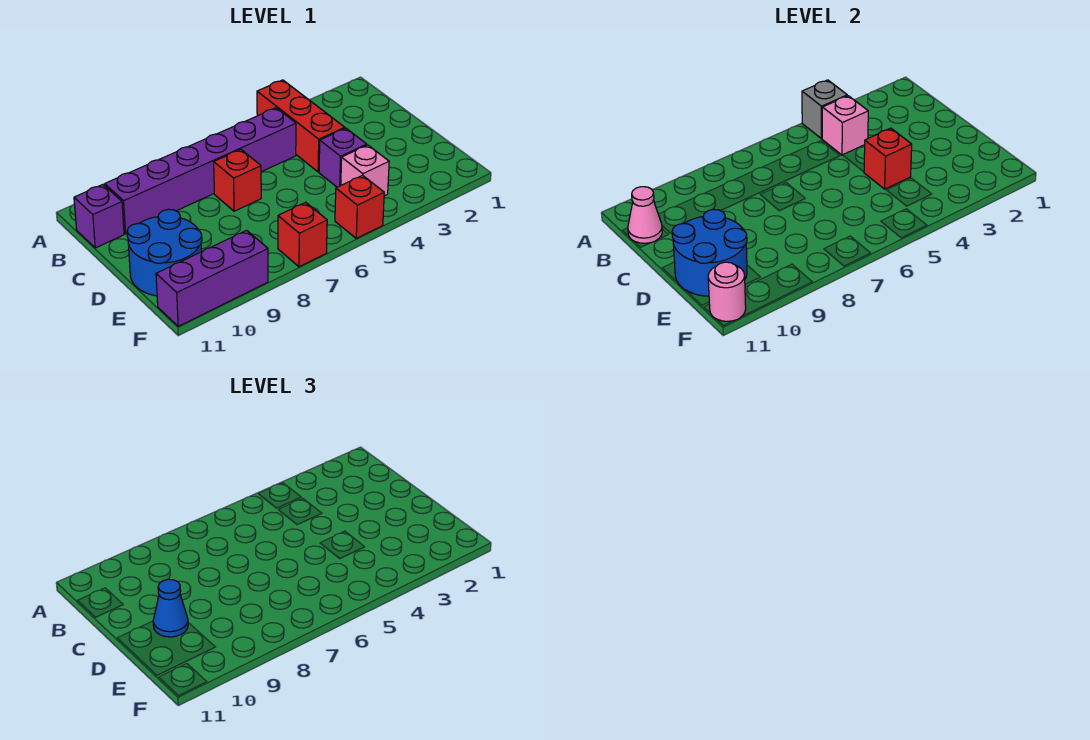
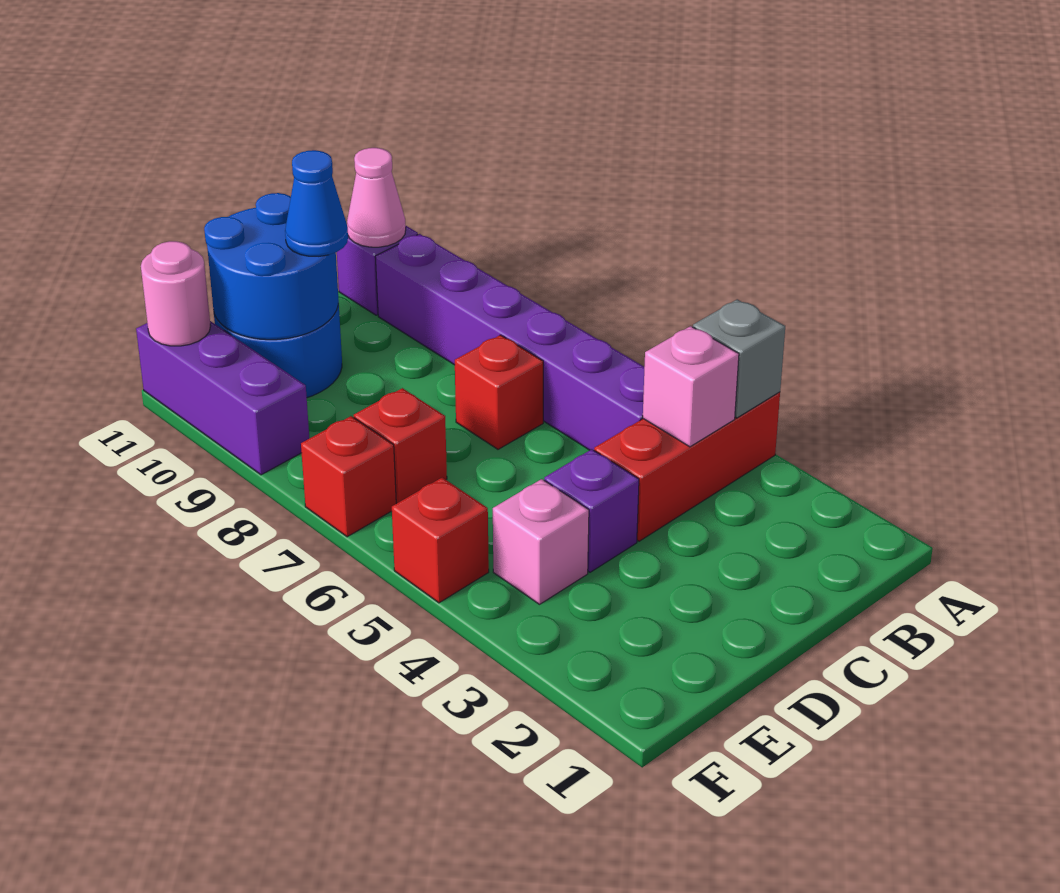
red 1x1 brick [864,128,912,189] -> red 1x1 brick moved to [354,388,447,504]

